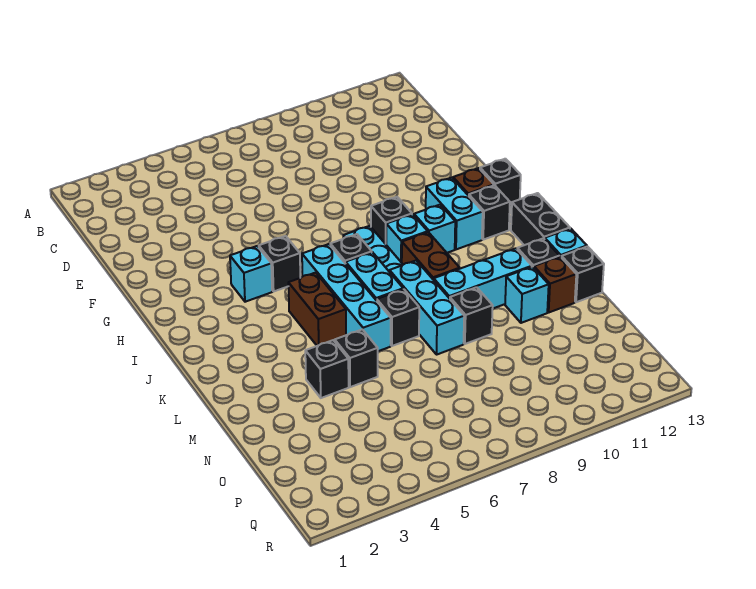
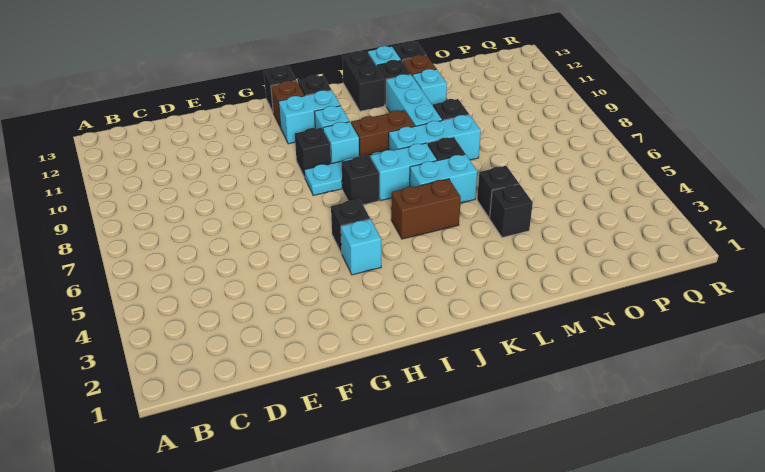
cyan 1x4 brick [302,244,391,351] -> cyan 1x2 brick [410,154,477,203]
black 1x2 brick [511,193,570,245] -> black 1x2 brick turned to [342,51,385,111]

